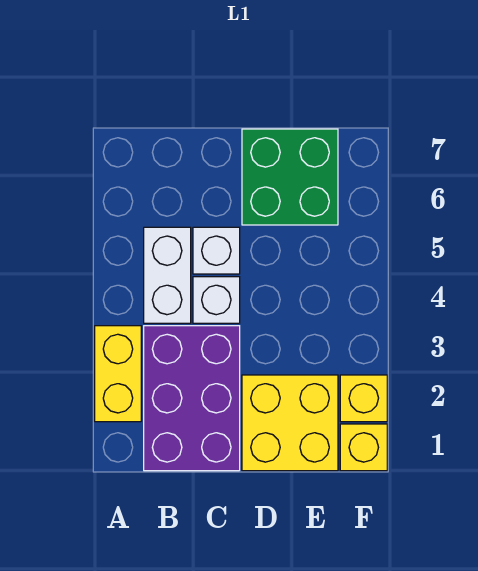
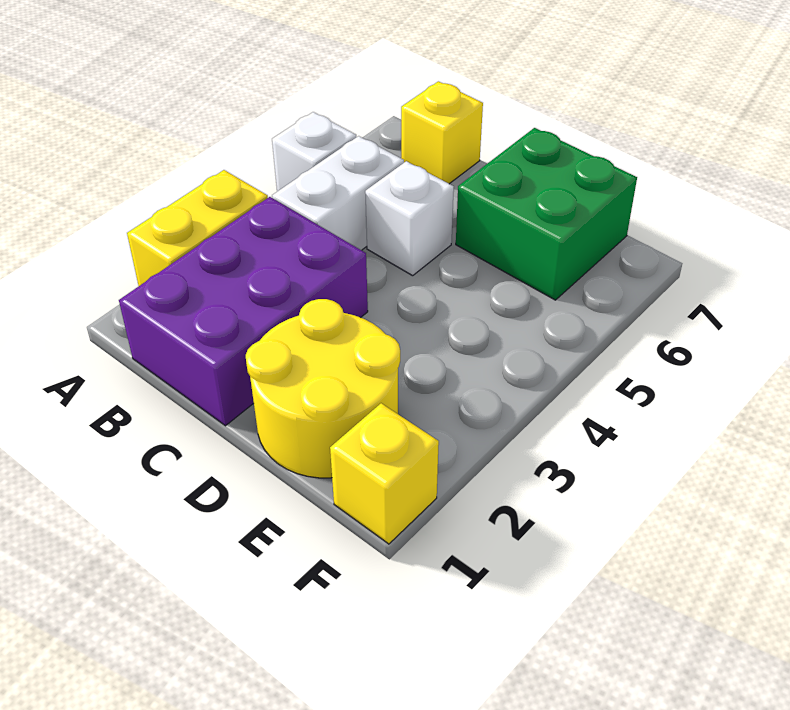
white 1x1 brick [193,277,240,323] -> white 1x1 brick moved to [272,112,356,191]
yellow 2x2 brick [242,375,338,471] -> yellow 2x2 round brick [246,299,400,478]
yellow 1x1 brick [340,375,387,422] -> yellow 1x1 brick moved to [401,81,483,184]

